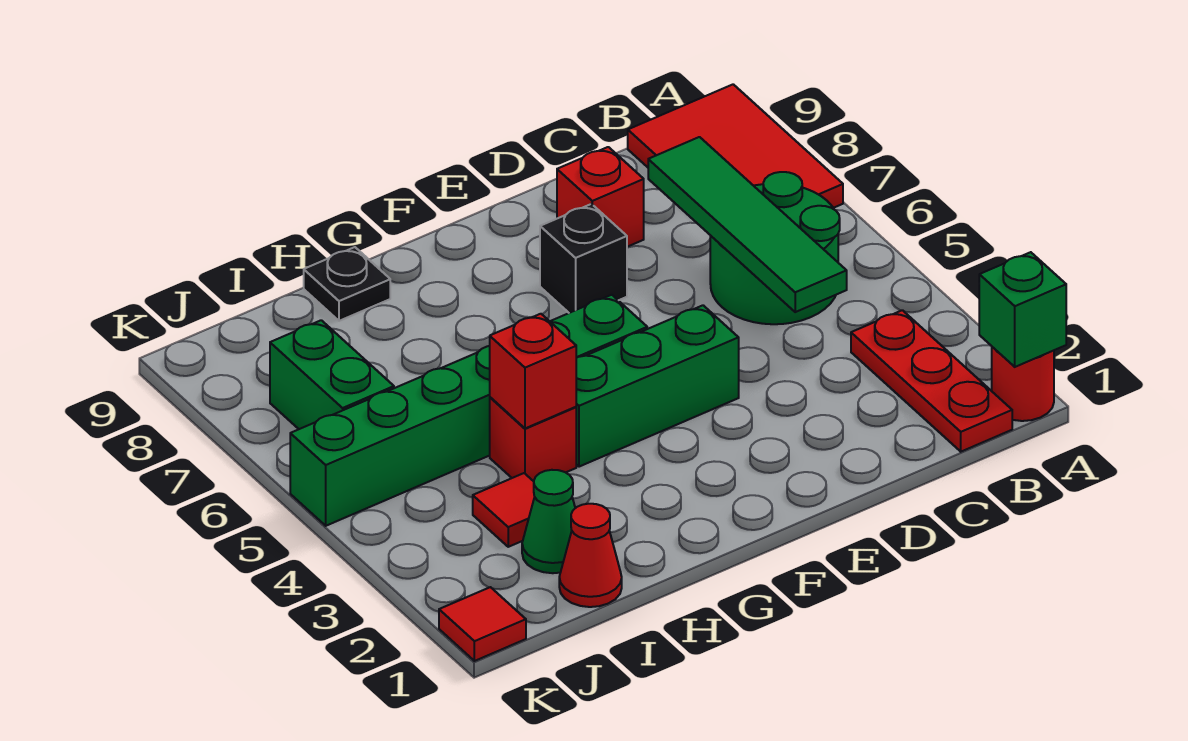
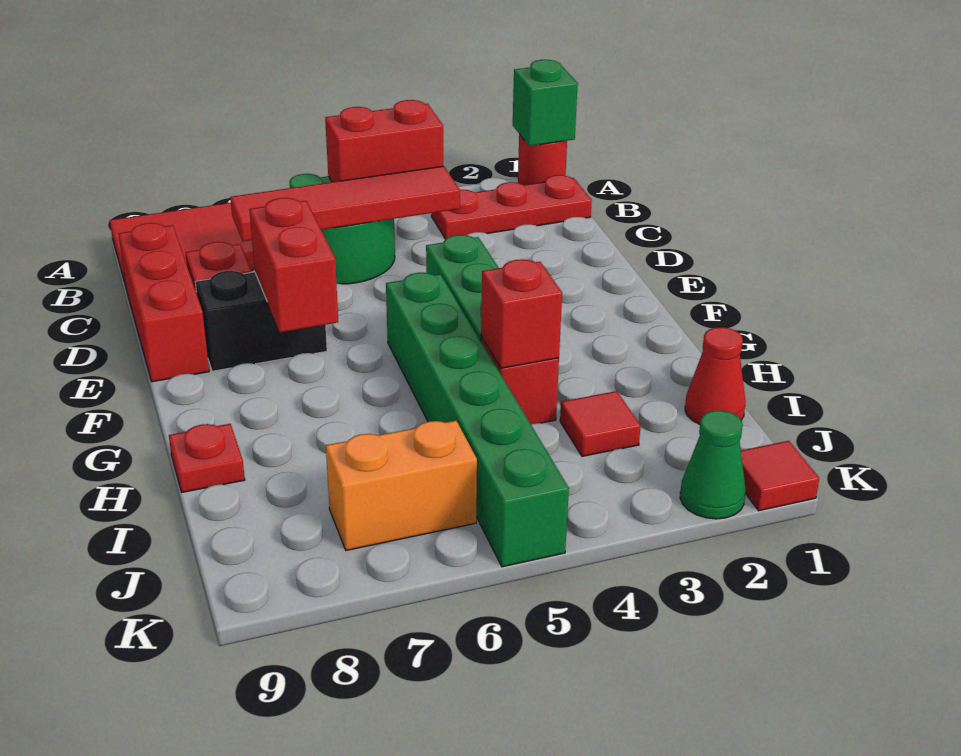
none -> red 1x2 brick [325,100,443,182]
green 1x4 tile [648,137,847,312] -> red 1x4 tile [230,166,460,241]
none -> red 1x3 brick [119,223,209,382]
black 1x1 brick [540,204,627,313] -> black 1x2 brick [195,271,327,371]
none -> red 1x2 brick [249,198,338,332]
black 1x1 plate [304,247,390,321] -> red 1x1 plate [169,424,245,492]
green 1x1 cone [522,470,575,573] -> green 1x1 cone moved to [680,410,745,519]
green 1x2 brick [270,320,394,429] -> orange 1x2 brick [326,421,477,550]

